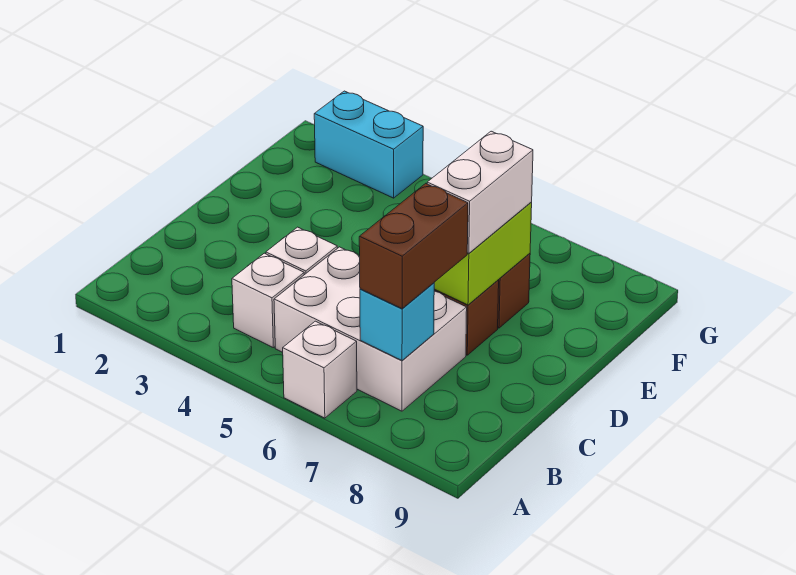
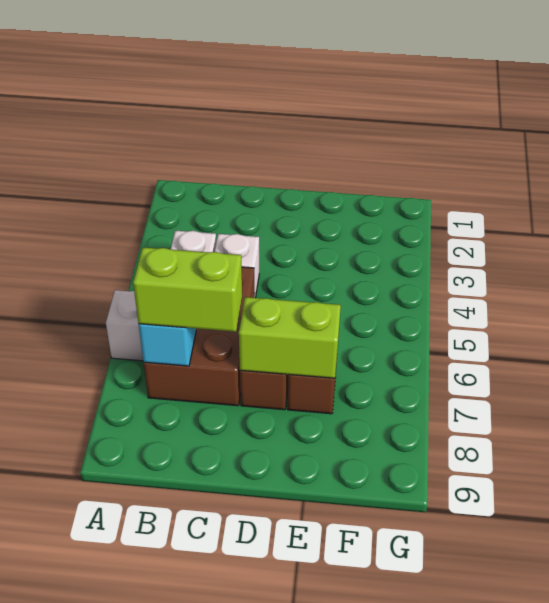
white 2x3 brick [274,247,467,411] -> brown 2x3 brick [144,267,255,406]
brown 1x2 brick [359,183,468,309] -> lime 1x2 brick [133,247,242,332]
white 1x2 brick [427,131,533,253] -> none
cyan 1x2 brick [314,91,423,198] -> none

